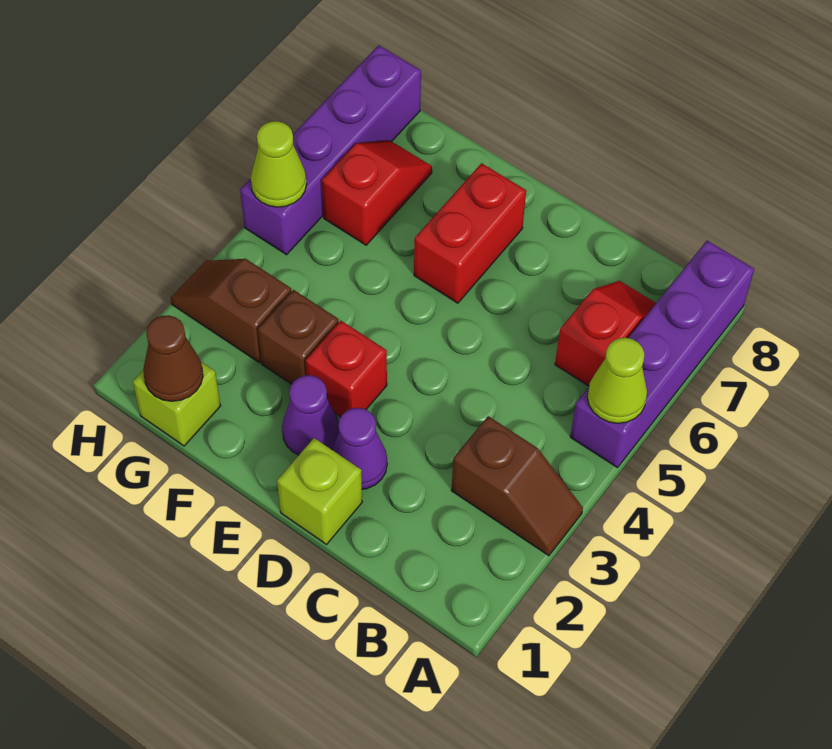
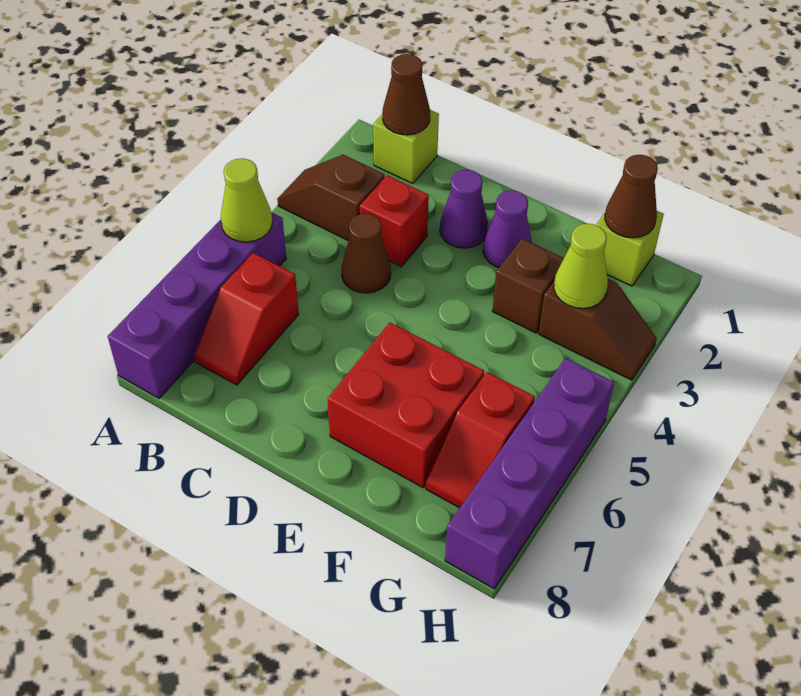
none -> brown 1x1 cone [382,54,430,135]
none -> brown 1x1 cone [341,214,391,293]
lime 1x1 brick [277,438,362,544] -> lime 1x1 brick moved to [373,110,439,184]
red 1x1 brick [305,321,387,417] -> red 1x1 brick moved to [360,175,429,267]
red 1x2 brick [414,163,526,303] -> red 2x2 brick [328,322,484,487]
lime 1x1 cone [251,121,307,207] -> lime 1x1 cone moved to [554,224,608,308]

